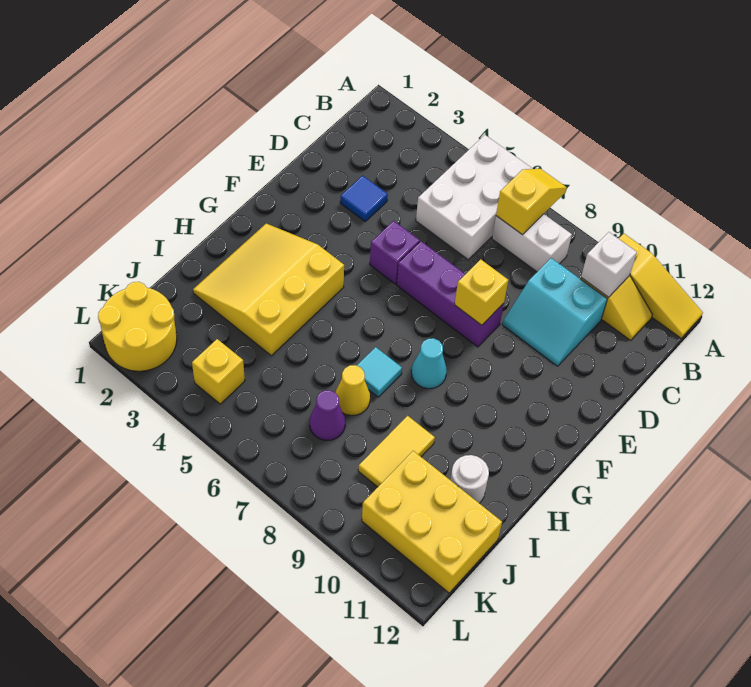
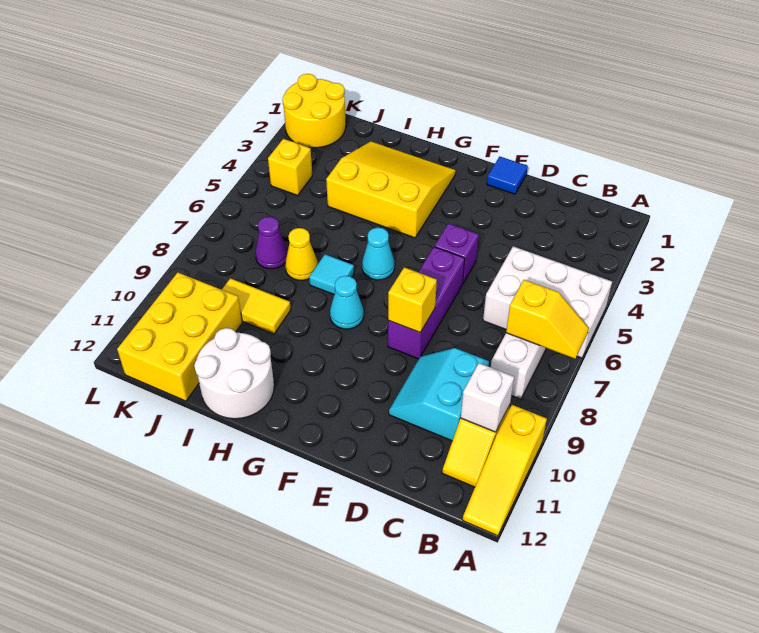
blue 1x1 tile [340,176,388,221] -> blue 1x1 tile moved to [487,157,528,194]
none -> cyan 1x1 cone [362,227,394,280]
white 1x1 round brick [450,455,489,503] -> white 2x2 round brick [194,328,274,419]

